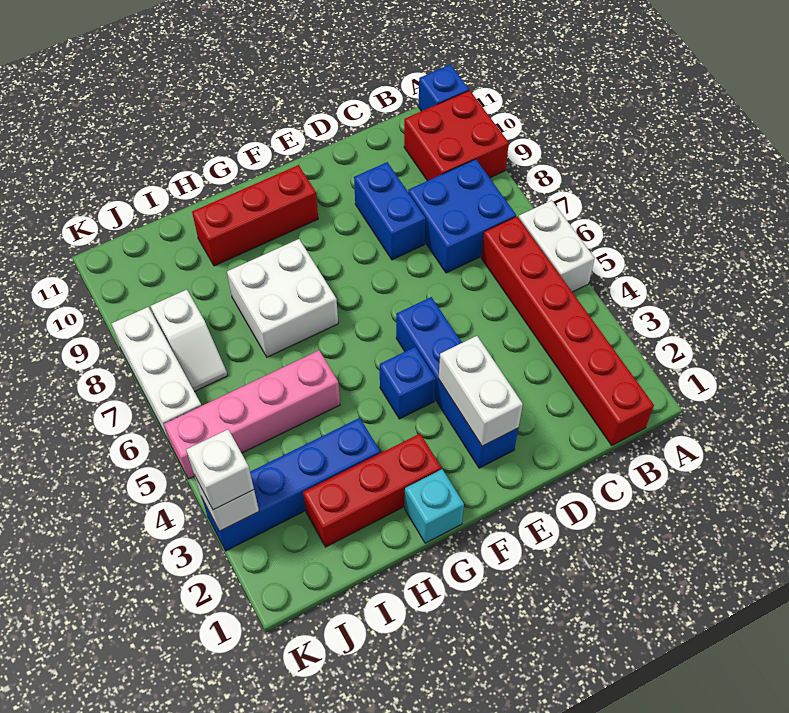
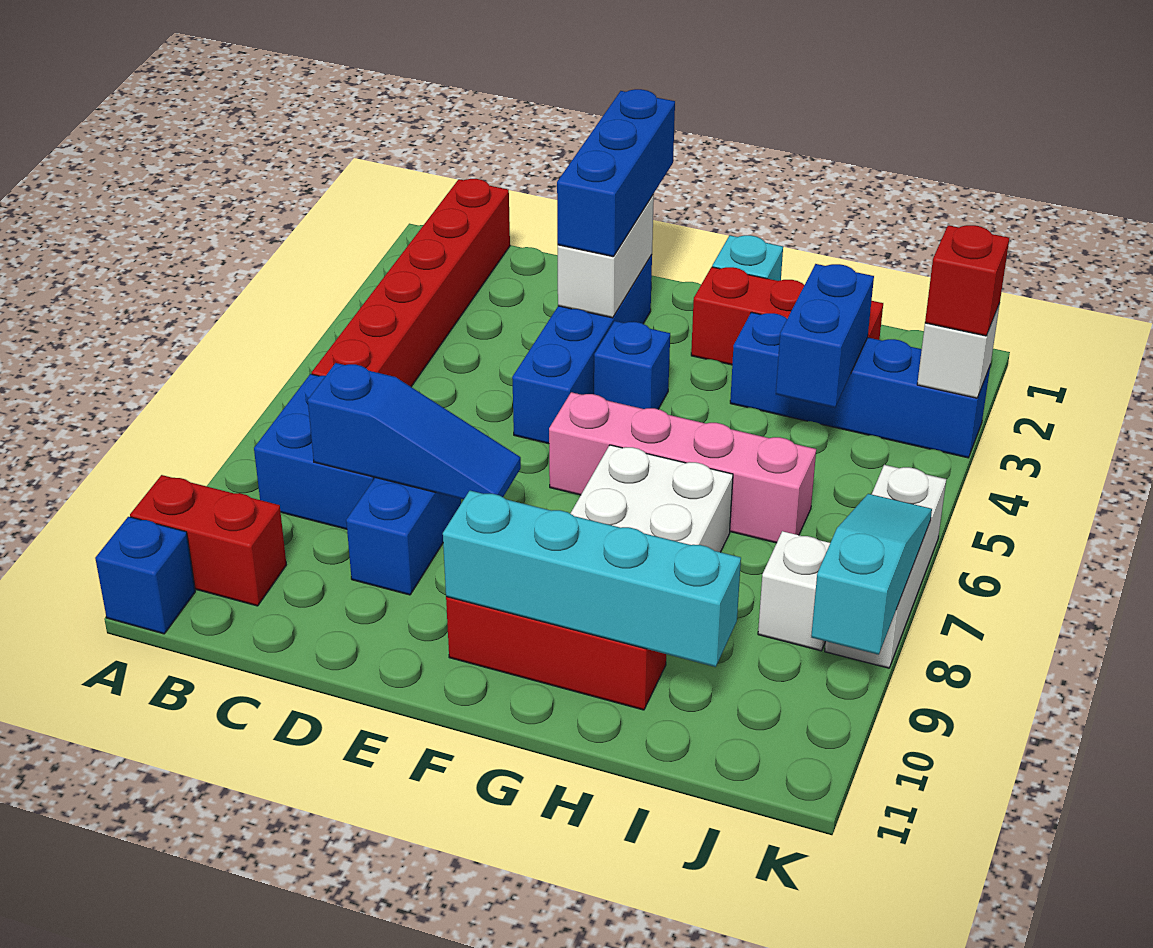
white 1x2 brick [519,200,595,292] -> none
red 2x2 brick [404,90,509,181] -> red 1x2 brick [130,475,286,606]
none -> blue 1x3 slope [308,363,521,499]
none -> blue 1x3 brick [557,89,675,257]
none -> cyan 1x4 brick [443,491,741,667]
pink 1x4 brick [164,350,340,479] -> pink 1x4 brick moved to [549,392,816,543]
none -> blue 1x2 brick [776,264,874,408]
white 1x1 brick [186,429,254,510] -> red 1x1 brick [925,225,1009,336]
none -> cyan 1x3 slope [811,494,932,655]

